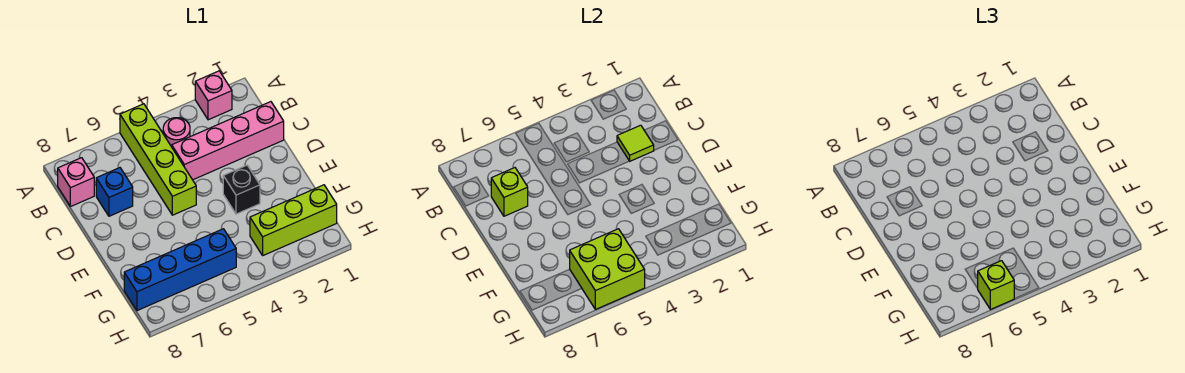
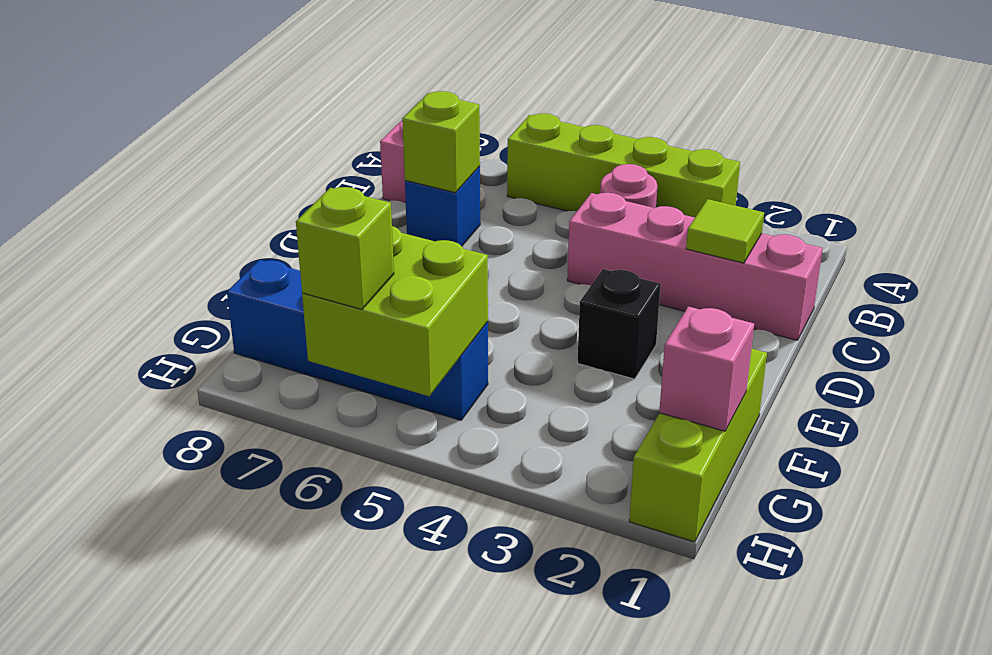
pink 1x1 brick [195,71,232,120] -> pink 1x1 brick moved to [659,307,754,431]
lime 1x4 brick [120,104,196,215] -> lime 1x4 brick turned to [507,113,740,217]
lime 1x3 brick [250,185,337,255] -> lime 1x3 brick turned to [629,349,767,542]

